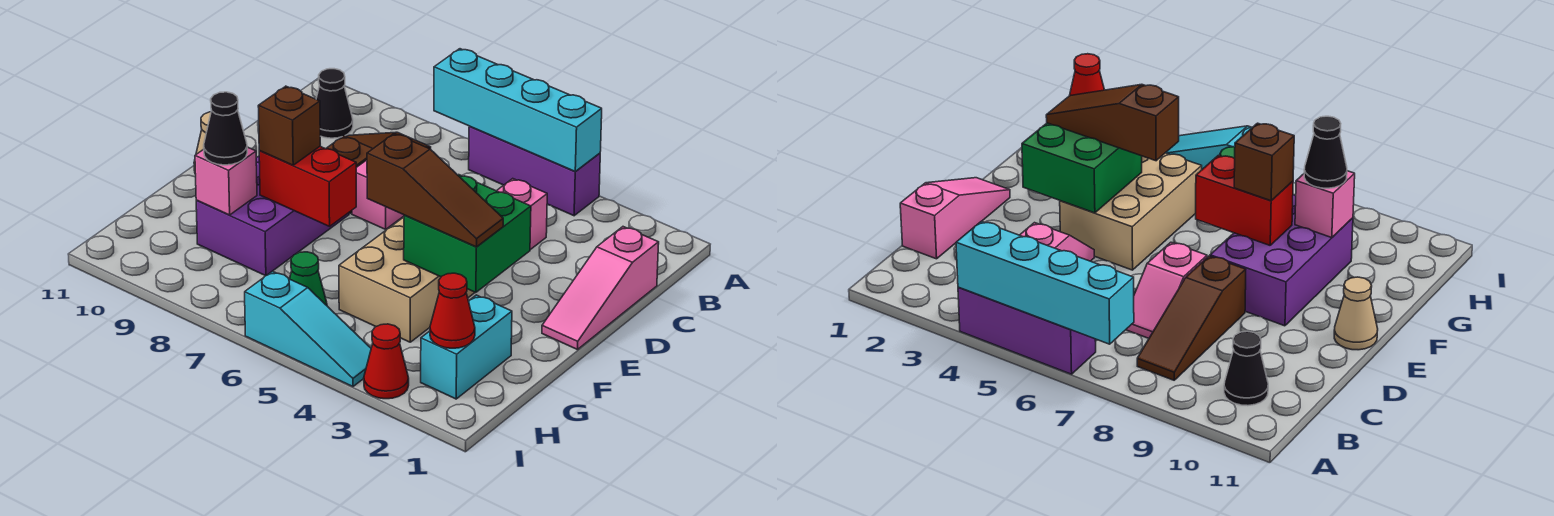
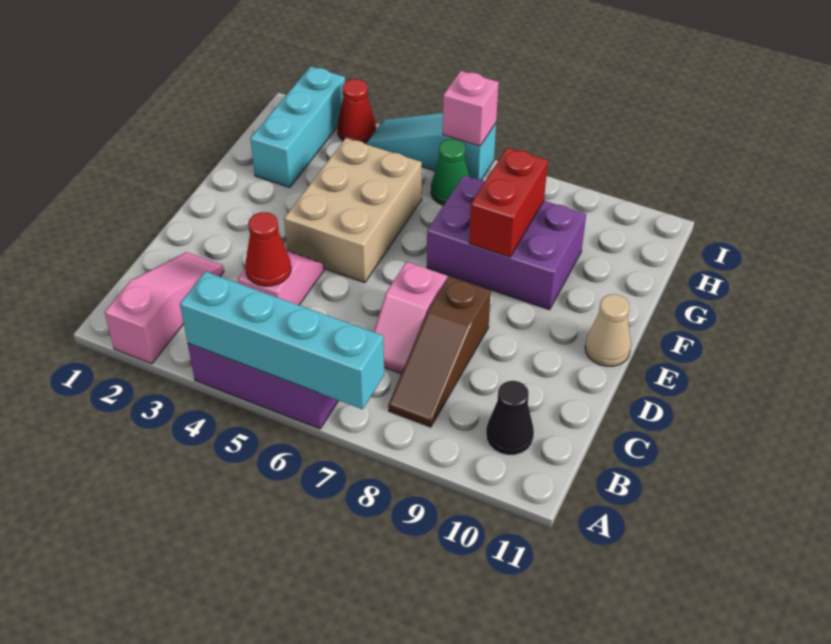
pink 1x3 slope [542,227,659,350] -> pink 1x3 slope moved to [104,252,224,364]
green 2x2 brick [404,175,531,293] -> none
purple 2x3 brick [196,156,349,276] -> purple 2x3 brick turned to [427,175,586,310]
brown 1x3 slope [367,133,503,247] -> none
red 1x2 brick [259,147,356,226] -> red 1x2 brick turned to [469,148,548,257]
brown 1x1 brick [258,86,320,165] -> none
cyan 1x2 brick [421,295,512,399] -> cyan 1x3 brick [250,66,345,187]
pink 1x1 brick [195,147,257,215] -> pink 1x1 brick moved to [443,71,499,146]
black 1x1 cone [204,92,247,165] -> none
red 1x1 cone [430,273,475,348] -> red 1x1 cone moved to [245,212,291,286]

